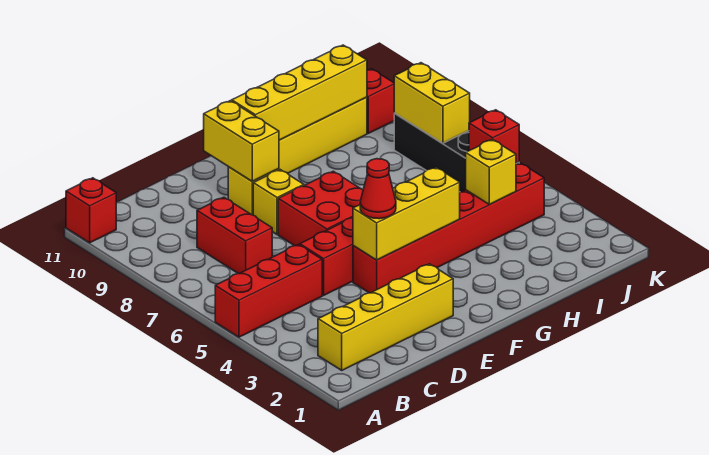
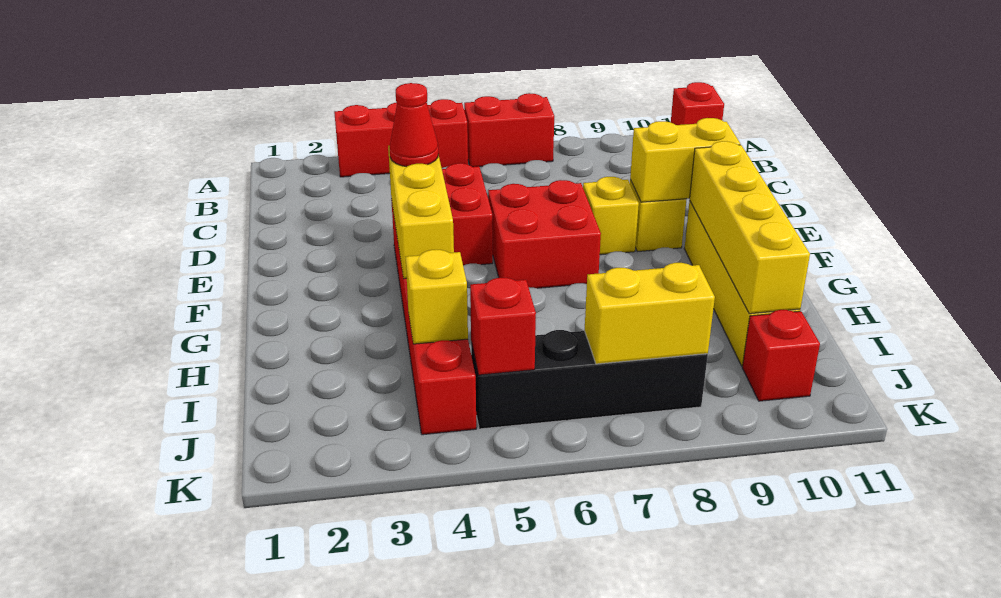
red 1x3 brick [215,245,322,337] -> red 1x3 brick turned to [334,99,468,177]
yellow 1x4 brick [318,264,453,370] -> none
red 1x2 brick [197,197,272,273] -> red 1x2 brick moved to [464,93,554,167]

